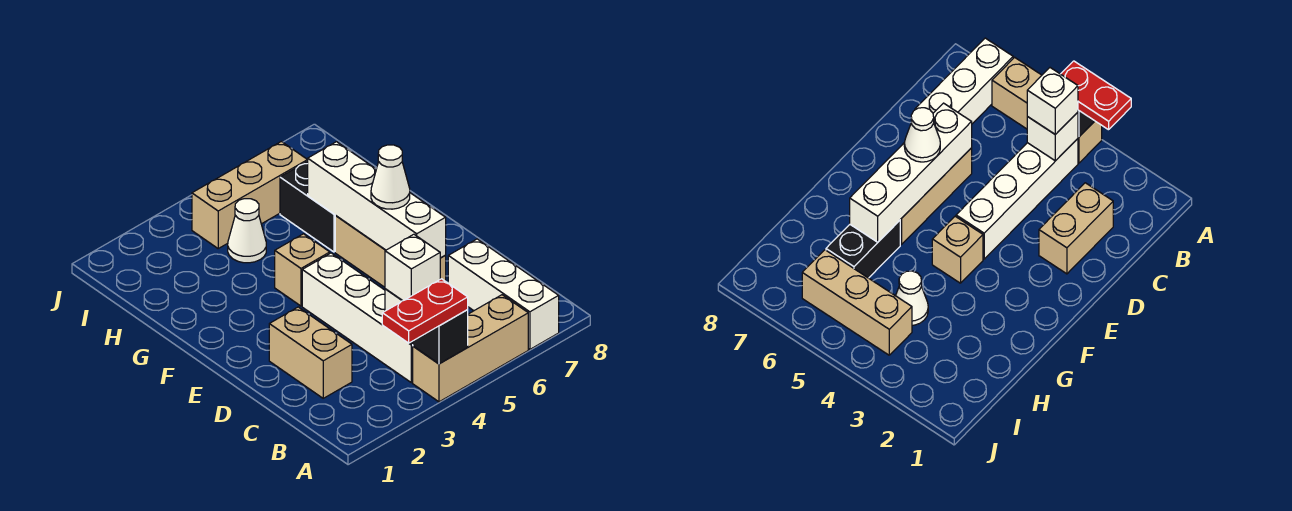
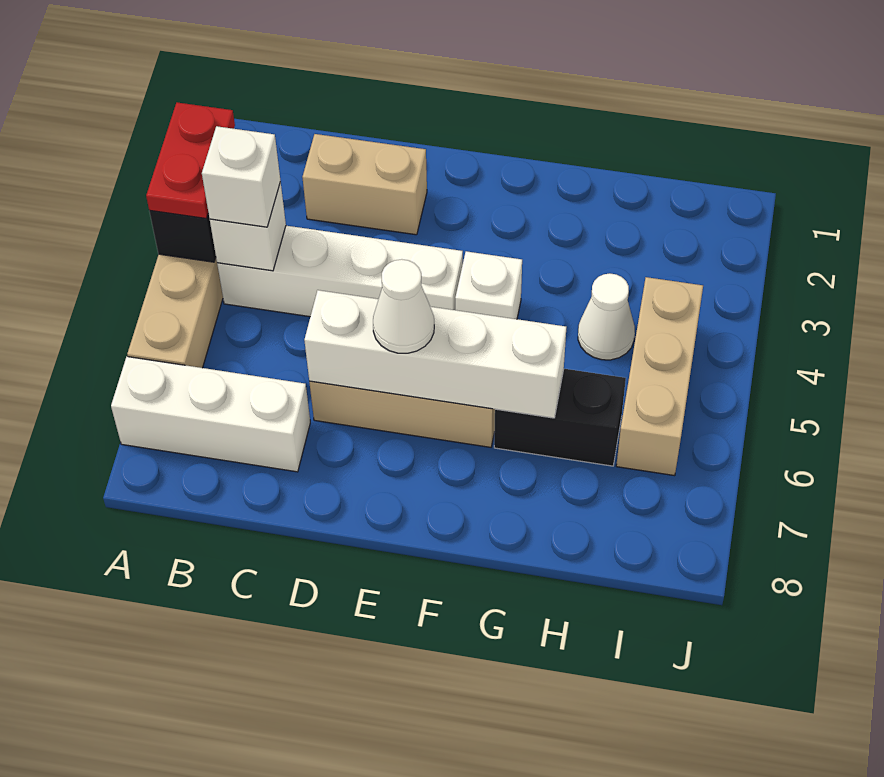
tan 1x1 brick [275,234,330,306] -> white 1x1 brick [455,251,522,319]

